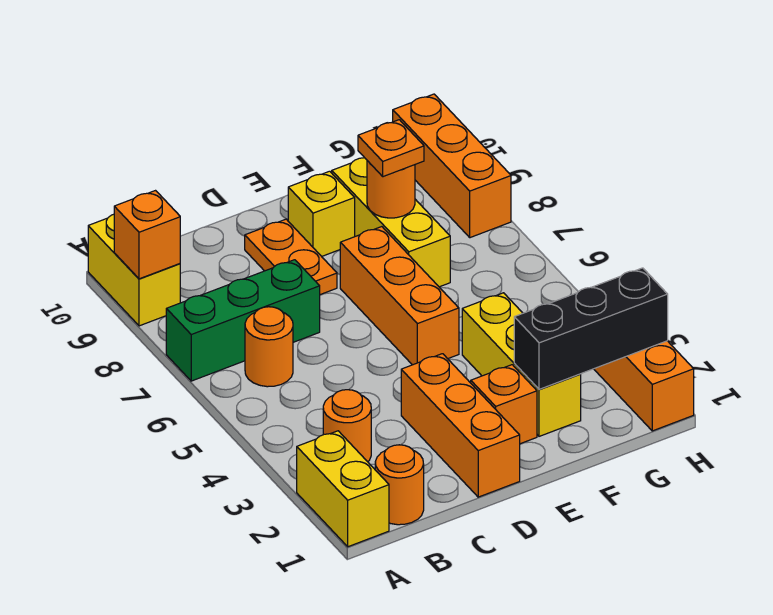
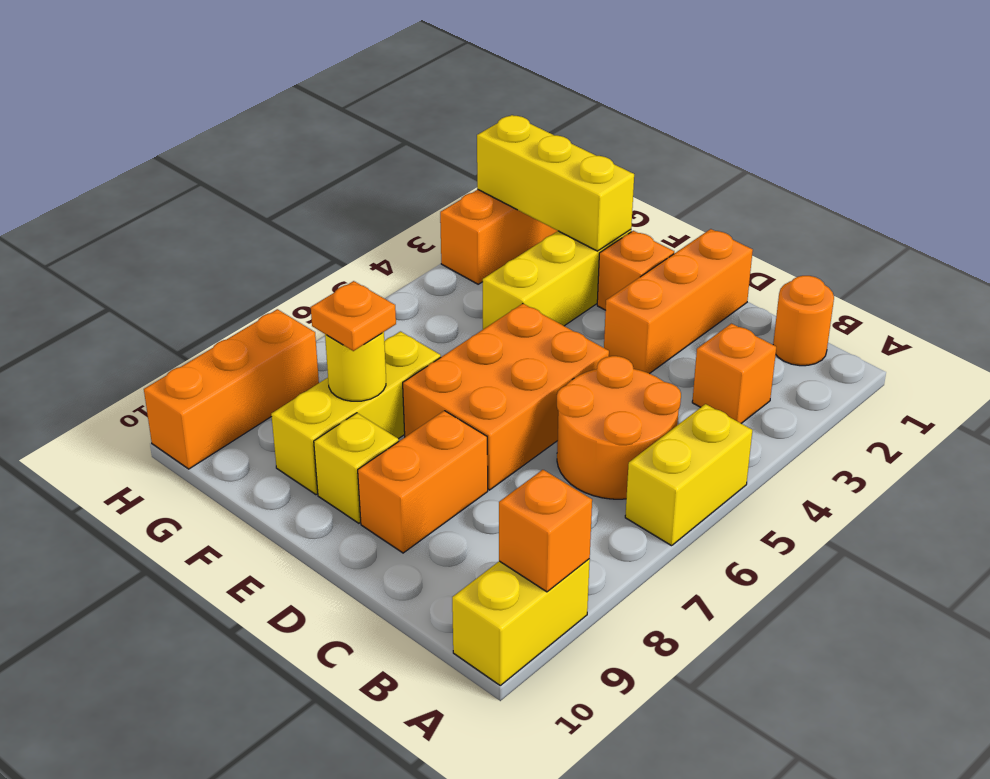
yellow 1x2 brick [297,431,389,547] -> yellow 1x2 brick moved to [625,404,752,546]
green 1x3 brick [166,260,320,381] -> none
orange 1x1 round brick [323,390,371,462] -> orange 1x1 brick [692,324,776,423]
orange 1x1 round brick [245,307,293,387] -> orange 2x2 round brick [557,356,681,499]
orange 1x2 plate [245,219,337,295] -> orange 1x2 brick [358,411,488,553]
orange 1x3 brick [340,227,459,365] -> orange 2x3 brick [403,304,609,490]
black 1x3 brick [514,268,668,389] -> yellow 1x3 brick [477,115,634,251]
orange 1x1 round brick [367,161,415,218] -> yellow 1x1 round brick [325,332,386,401]

